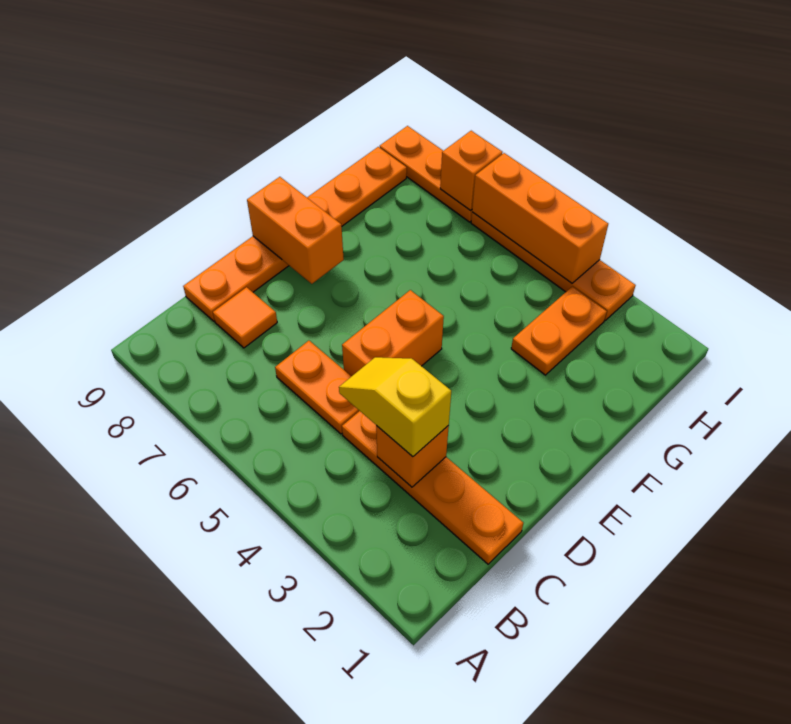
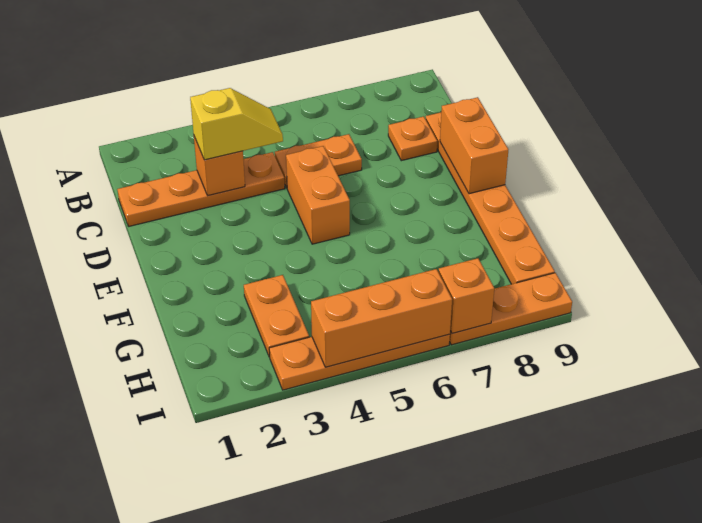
orange 1x1 tile [213,287,277,348] -> orange 1x1 plate [388,116,437,161]
orange 1x2 brick [247,177,344,284] -> orange 1x2 brick turned to [440,97,508,194]

